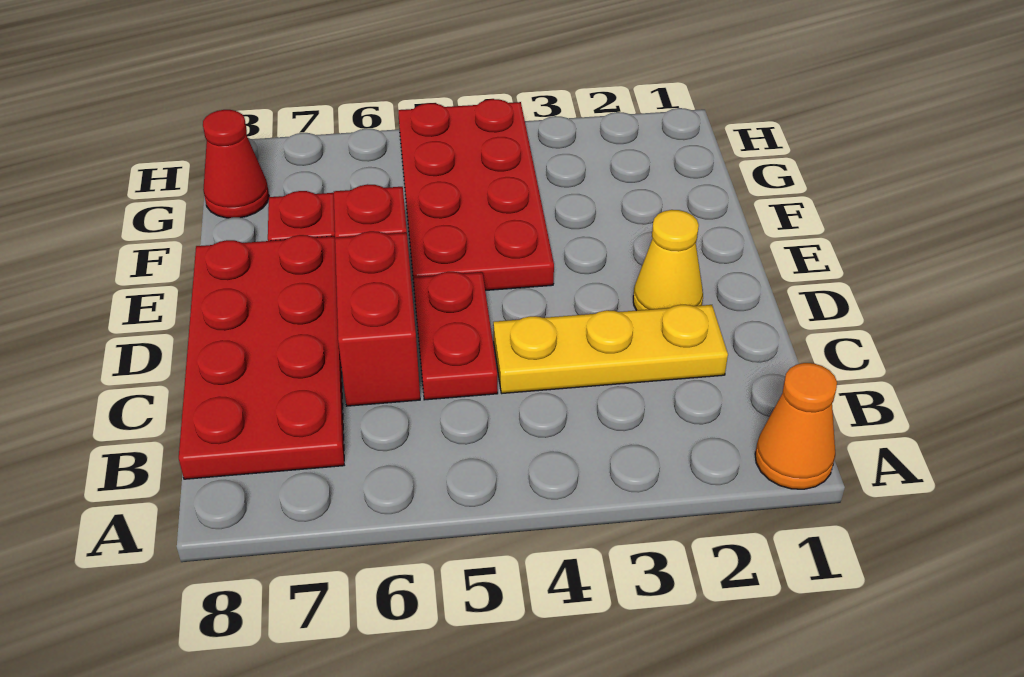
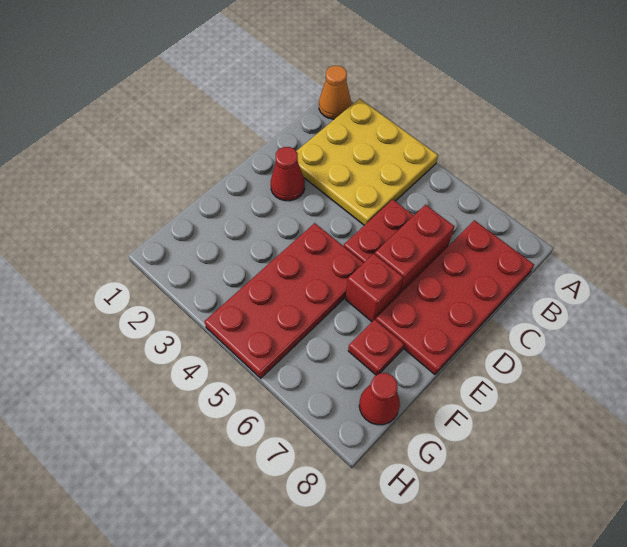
yellow 1x3 plate [493,305,728,393] -> yellow 3x3 plate [296,99,438,225]
yellow 1x1 cone [633,210,703,310] -> red 1x1 cone [271,147,305,201]

